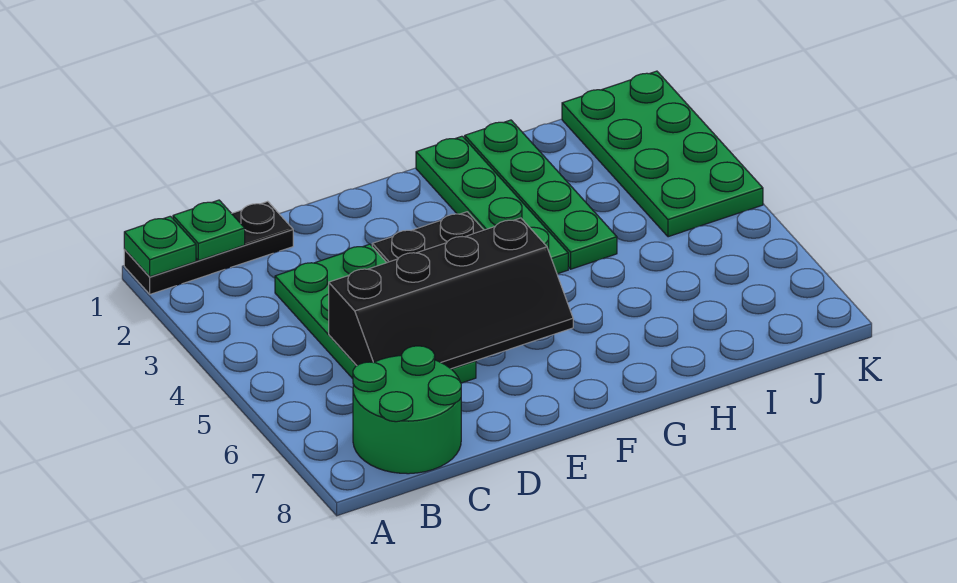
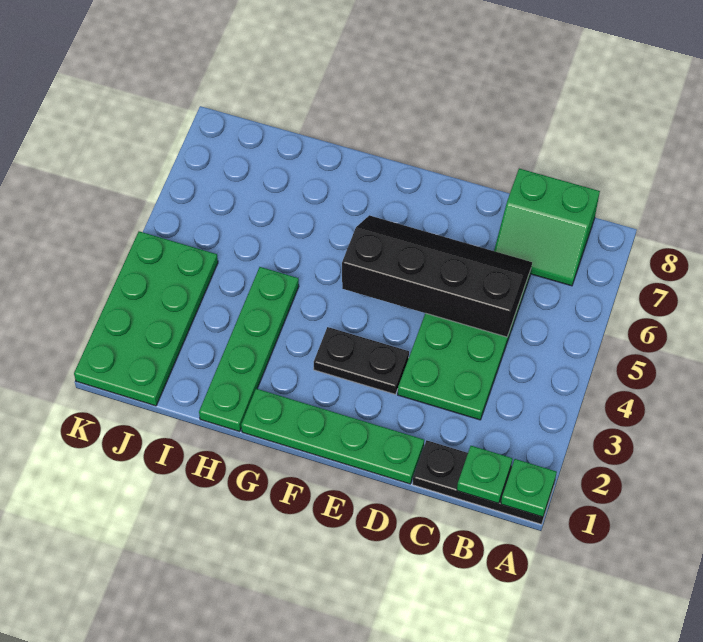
green 2x2 round brick [353,346,461,474] -> green 2x2 slope [494,169,600,286]
green 1x4 plate [416,136,568,274] -> green 1x4 plate turned to [241,389,424,484]

